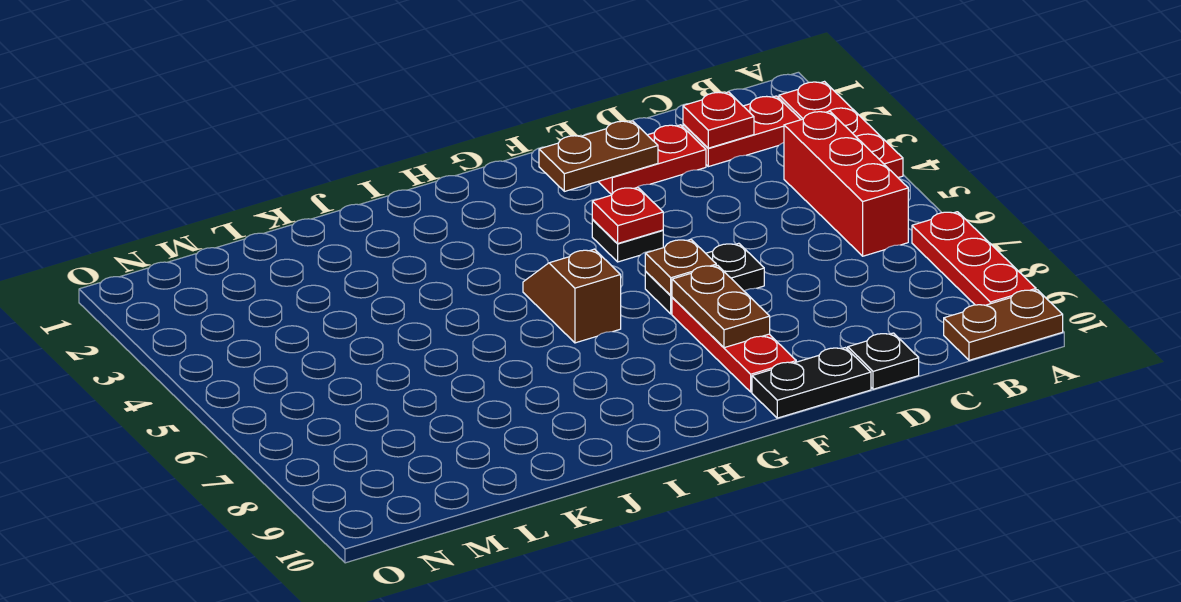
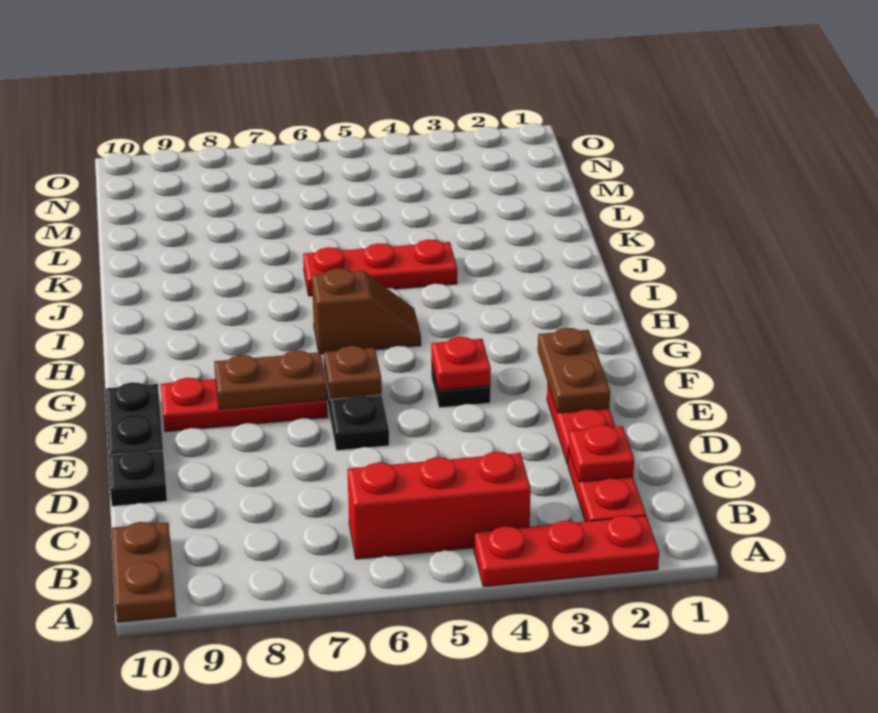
red 1x3 plate [912,212,1036,305] -> red 1x3 plate moved to [303,239,457,296]

